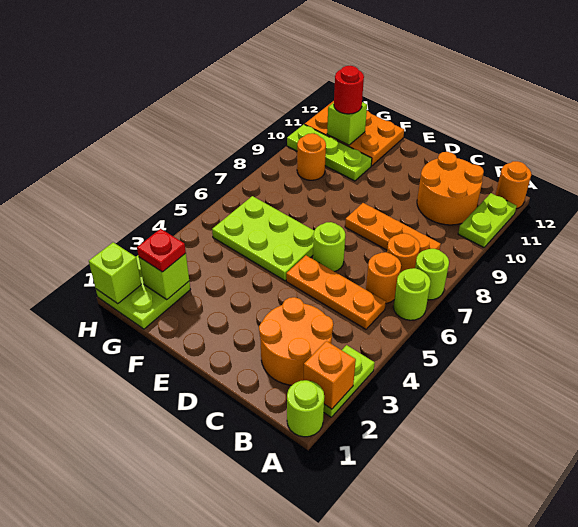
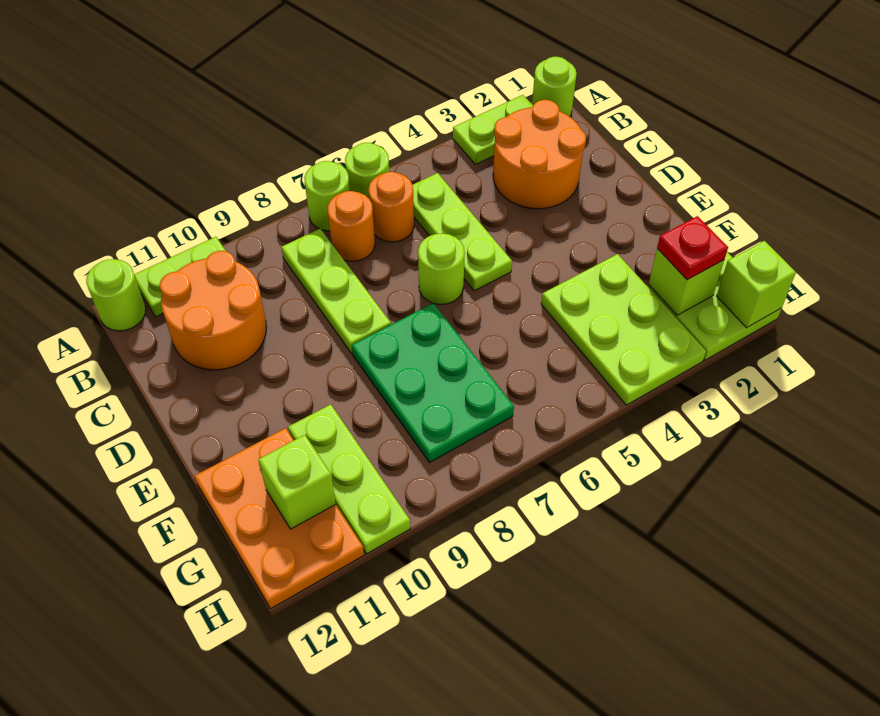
orange 1x1 brick [304,341,356,409] -> none
orange 1x1 round brick [496,161,531,209] -> lime 1x1 round brick [86,259,146,331]
orange 1x3 plate [286,255,386,329] -> lime 1x3 plate [413,173,512,291]
orange 1x3 plate [345,203,441,253] -> lime 1x3 plate [281,229,391,353]
lime 2x3 plate [212,196,314,281] -> lime 2x3 plate moved to [541,254,706,405]
none -> green 2x3 plate [352,303,514,463]
orange 1x1 round brick [297,133,326,180] -> none
red 1x1 round brick [334,66,364,114] -> none

